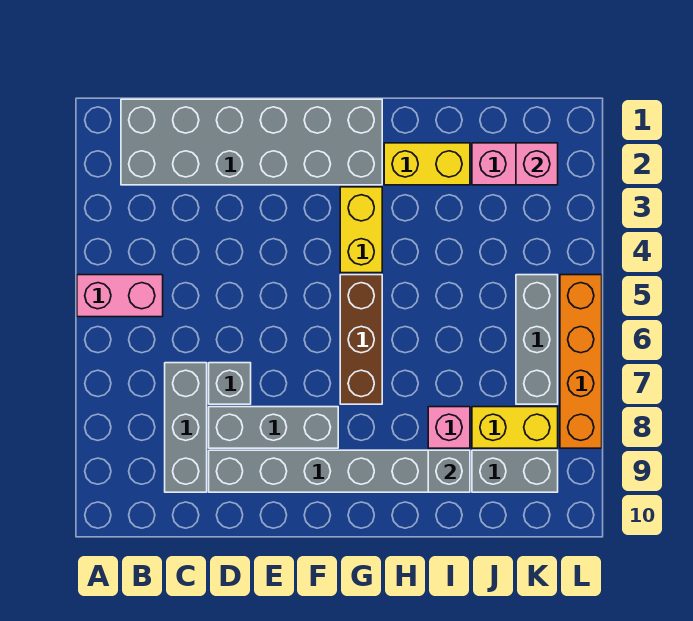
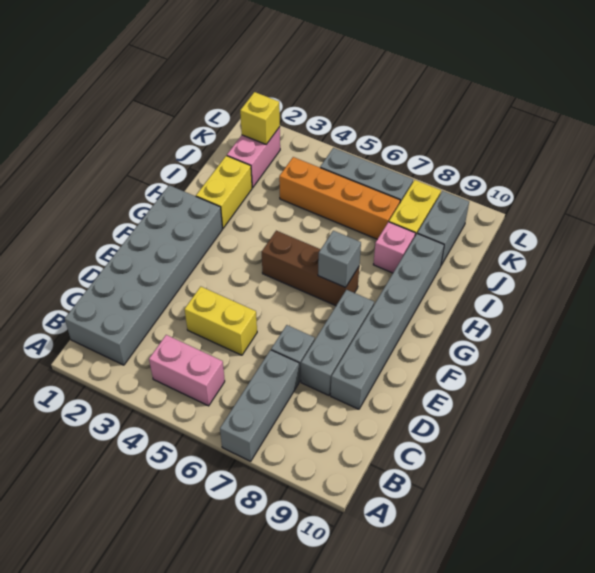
pink 1x2 brick [77,275,163,317] -> pink 1x2 brick turned to [149,335,225,406]
grey 1x3 brick [165,363,207,492] -> grey 1x3 brick turned to [220,350,299,461]
yellow 1x2 brick [340,187,382,273] -> yellow 1x2 brick moved to [185,287,257,355]
grey 1x1 brick [428,450,470,492] -> grey 1x1 brick moved to [318,231,361,287]
pink 1x1 brick [516,143,558,185] -> yellow 1x1 brick [240,92,280,144]
orange 1x4 brick [560,275,602,448] -> orange 1x4 brick moved to [279,157,400,239]

